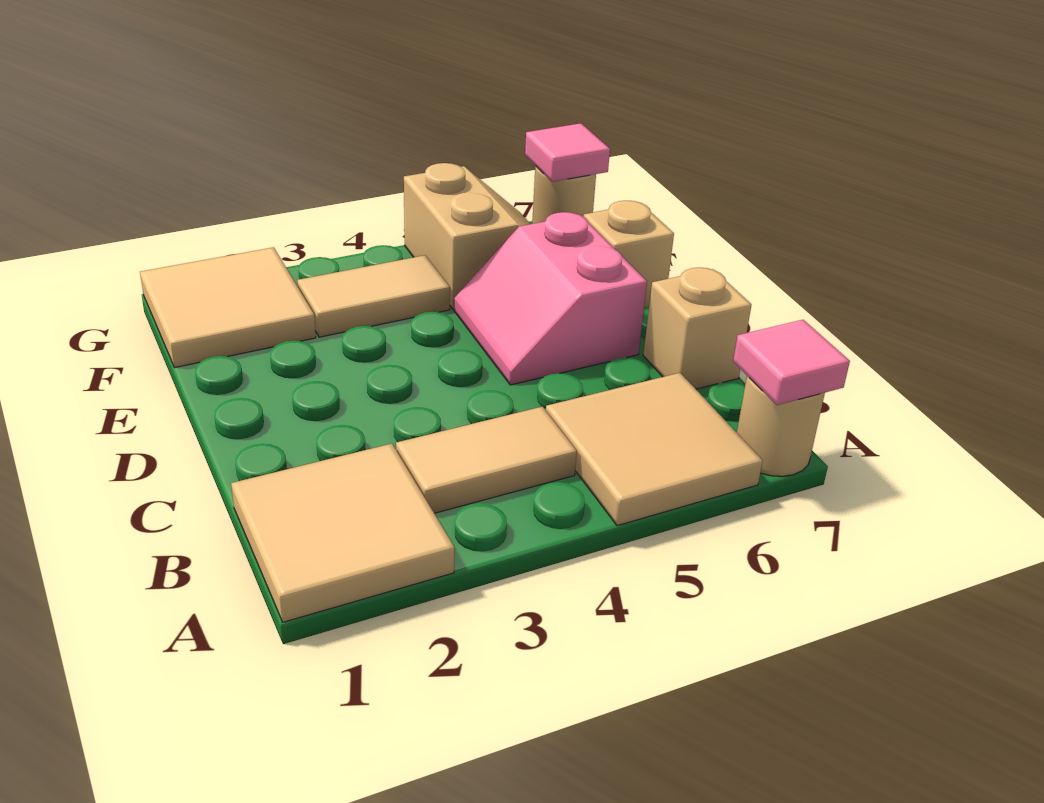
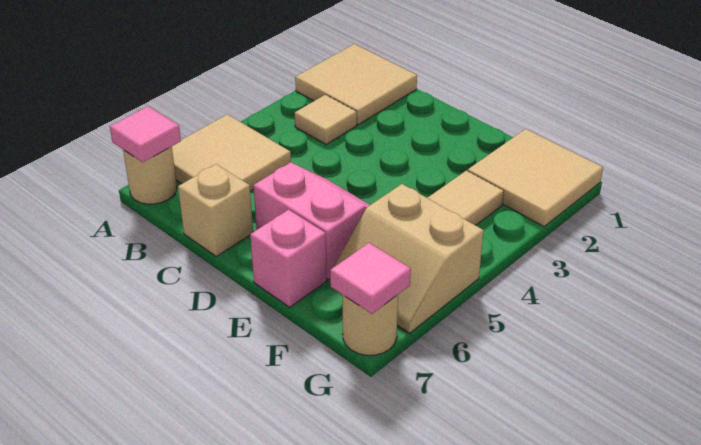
tan 1x2 tile [396,407,577,513] -> tan 1x1 tile [295,95,357,144]
tan 1x1 brick [583,200,674,307] -> pink 1x1 brick [250,210,327,307]

